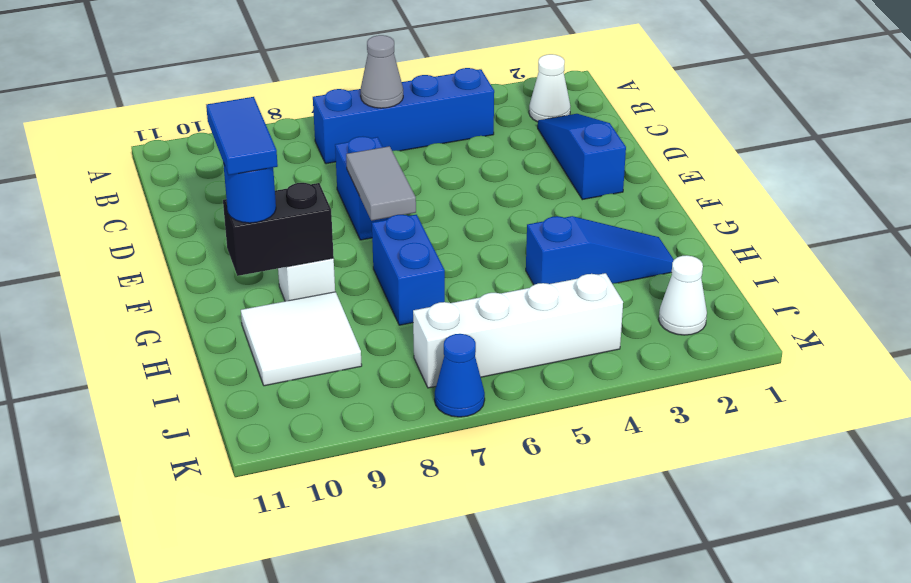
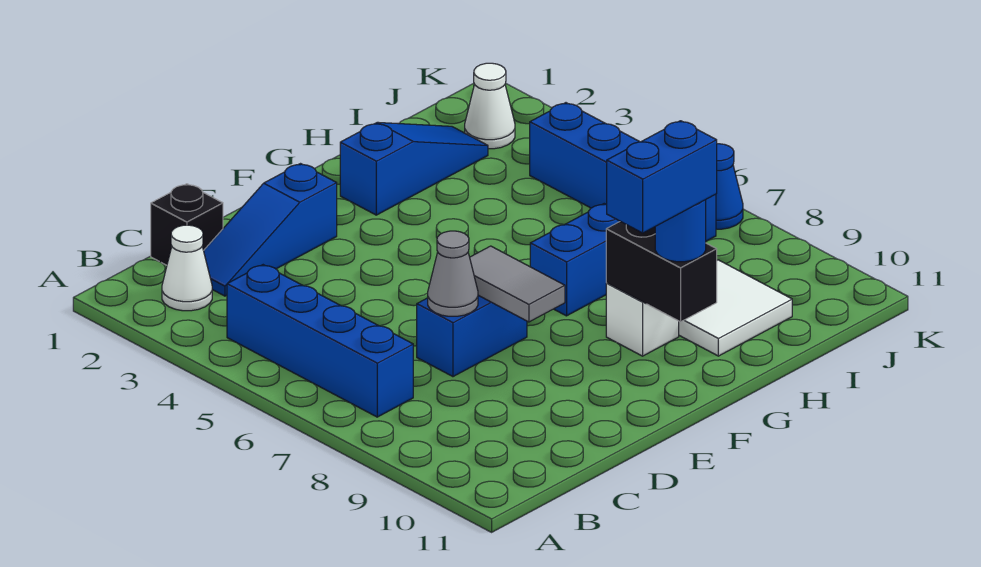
grey 1x1 cone [361,35,403,108] -> grey 1x1 cone moved to [428,231,478,316]
none -> black 1x1 brick [151,184,223,265]
grey 1x2 tile [346,146,416,221] -> grey 1x2 tile turned to [470,246,565,322]
blue 1x2 tile [206,97,278,175] -> blue 1x2 brick [607,121,717,233]
blue 1x3 slope [526,216,674,285] -> blue 1x3 slope turned to [340,122,488,215]
white 1x4 brick [413,273,623,388] -> blue 1x4 brick [530,103,716,241]

